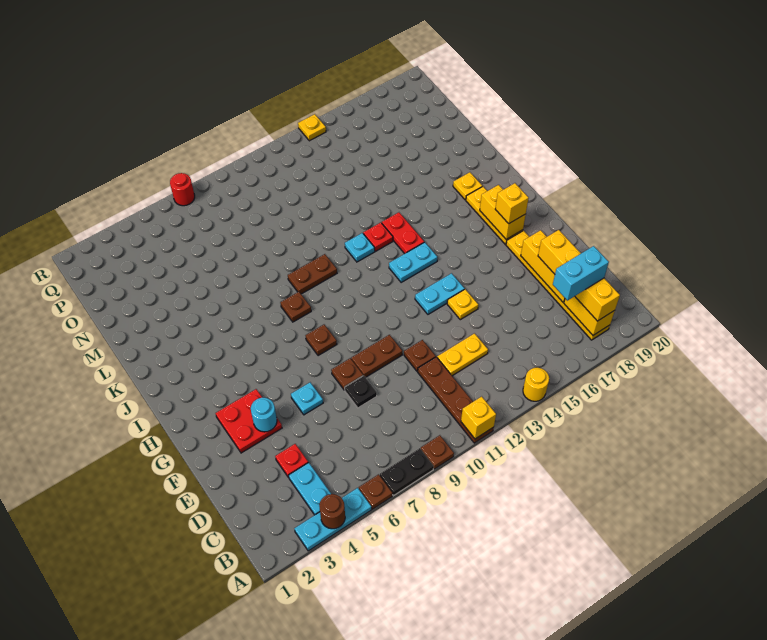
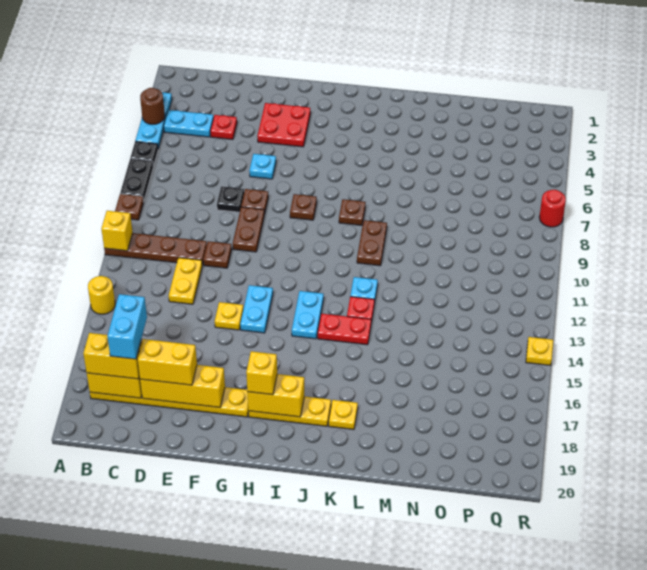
brown 1x1 plate [359,474,392,509] -> black 1x1 plate [130,141,158,166]
cyan 1x1 round brick [251,398,277,432] -> none

